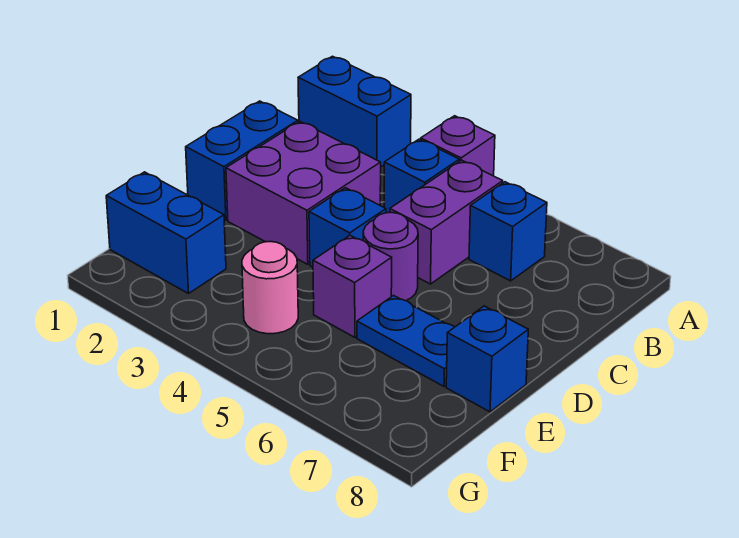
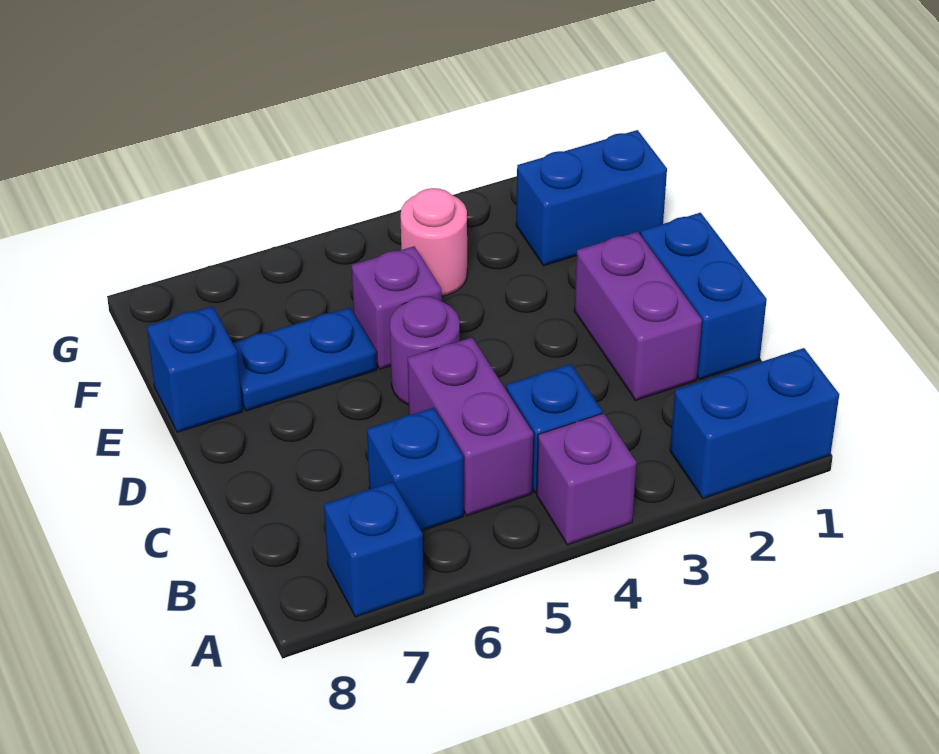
purple 2x2 brick [226,122,381,264] -> purple 1x2 brick [574,232,702,400]
blue 1x1 brick [309,188,386,267] -> blue 1x1 brick moved to [324,482,424,617]

